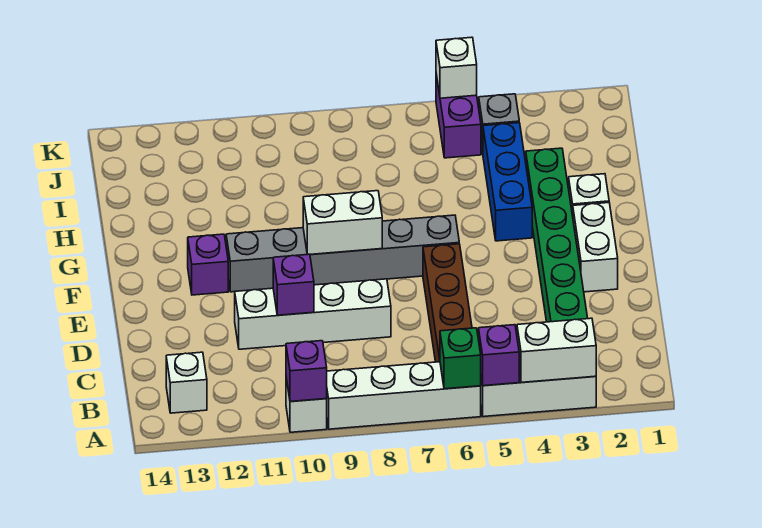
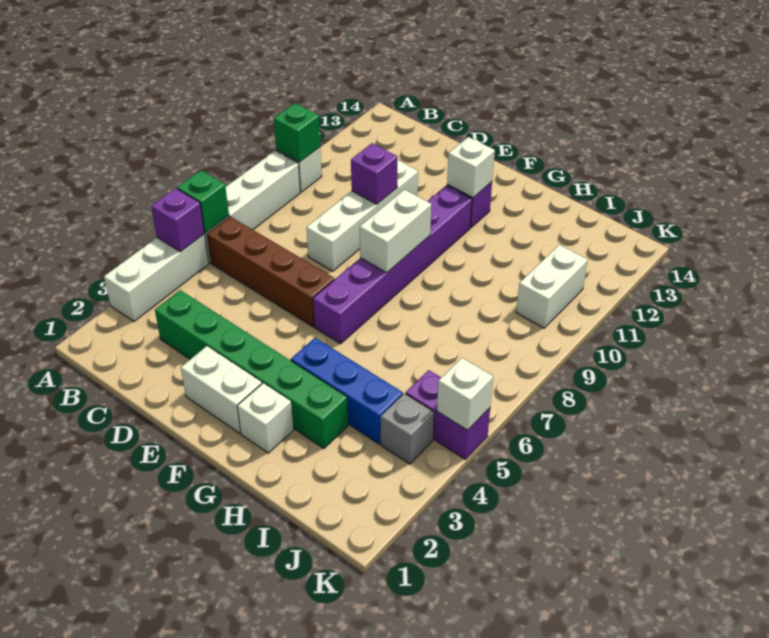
white 1x2 brick [517,318,596,383] -> white 1x2 brick moved to [516,245,588,328]
purple 1x1 brick [286,341,327,402] -> green 1x1 brick [274,103,320,162]
white 1x1 brick [166,352,207,413] -> white 1x1 brick moved to [447,137,495,198]
grey 1x6 brick [226,215,459,292] -> purple 1x6 brick [313,186,472,344]

